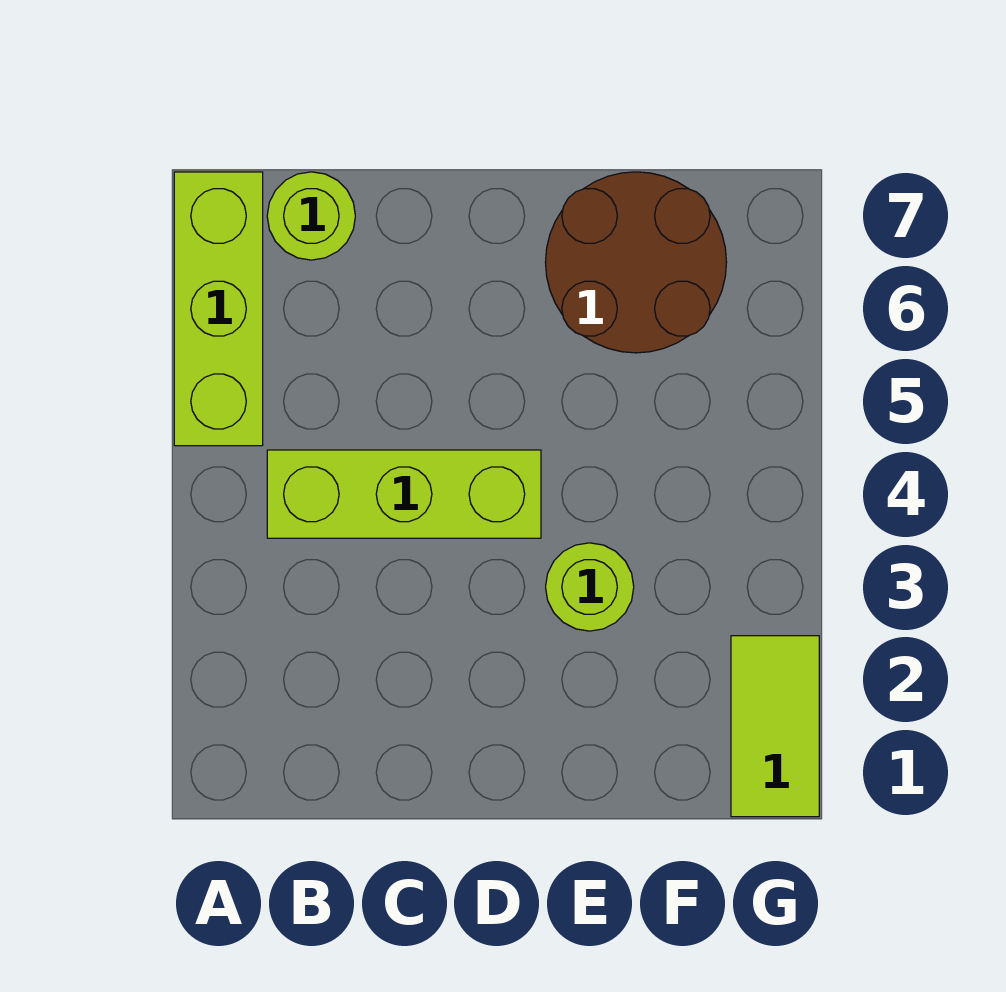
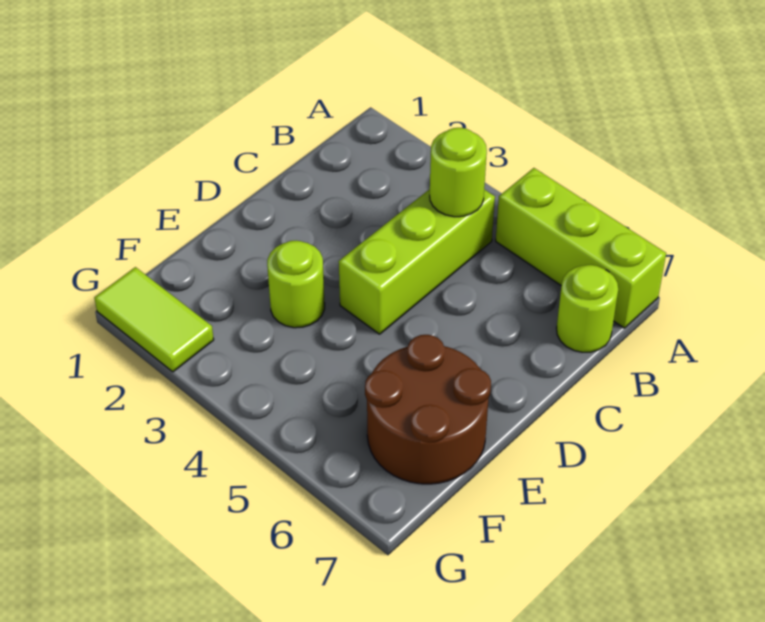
none -> lime 1x1 round brick [430,128,487,217]

